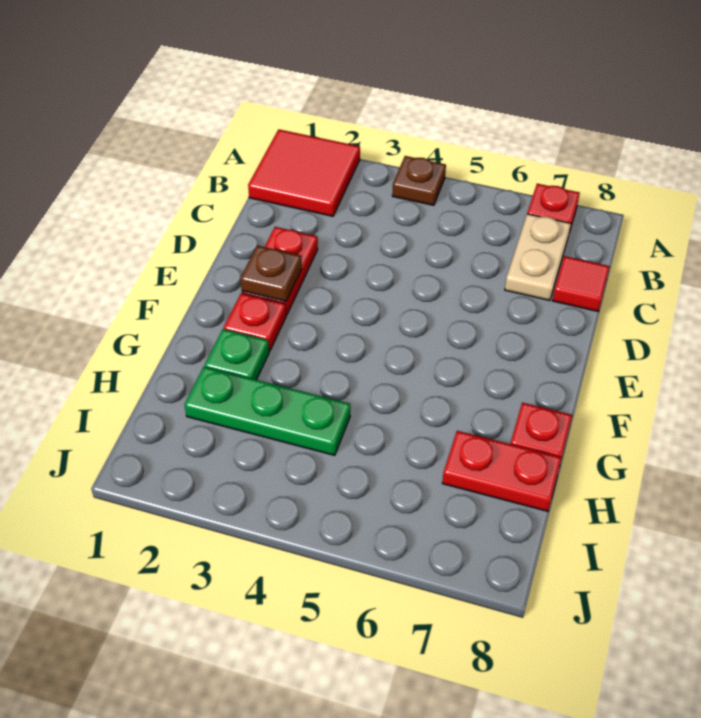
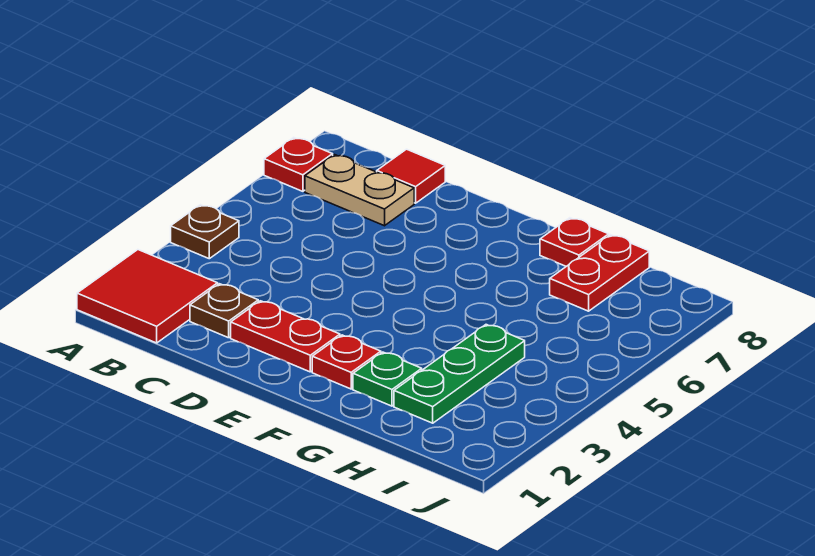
brown 1x1 plate [240,245,302,301] -> brown 1x1 plate moved to [190,284,258,338]

